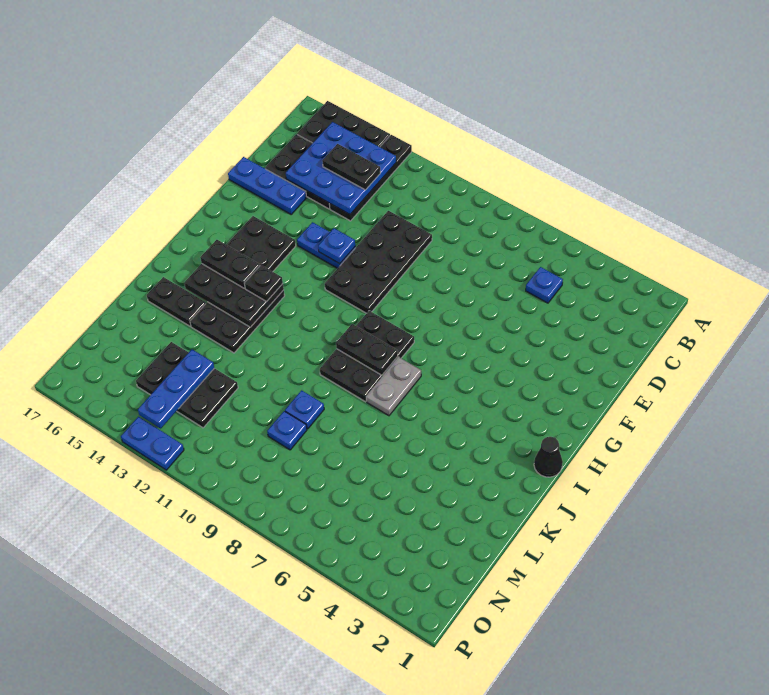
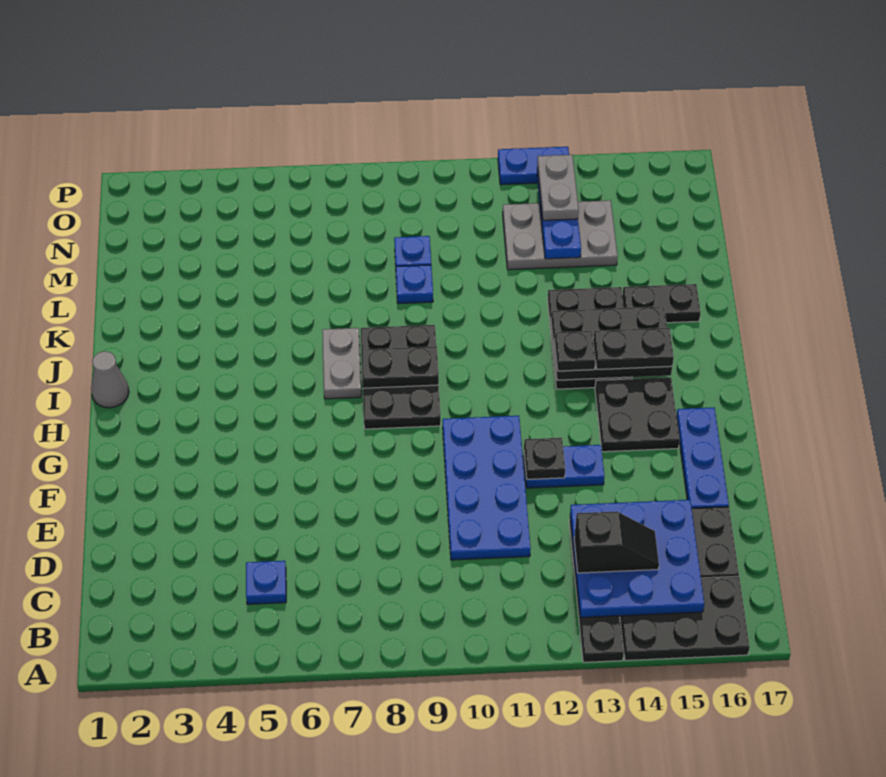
black 1x2 plate [322,144,380,190] -> black 1x2 slope [574,511,659,573]
black 2x4 plate [325,211,432,313] -> blue 2x4 plate [443,416,531,560]
blue 1x3 plate [228,157,307,214] -> blue 1x3 plate turned to [677,407,729,508]
blue 1x1 plate [318,228,355,264] -> black 1x1 plate [524,438,565,479]
black 1x1 cone [534,437,563,477] -> grey 1x1 cone [91,351,129,408]
black 2x3 plate [136,342,238,428] -> grey 2x3 plate [503,200,618,270]
none -> grey 1x2 plate [537,155,579,220]

